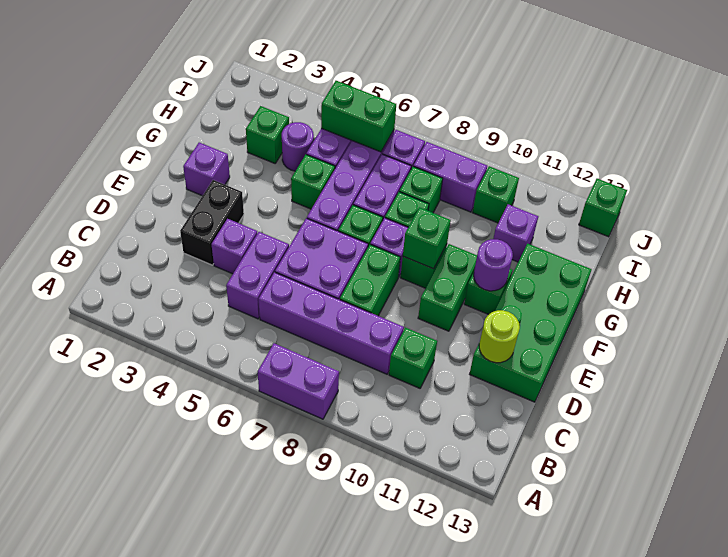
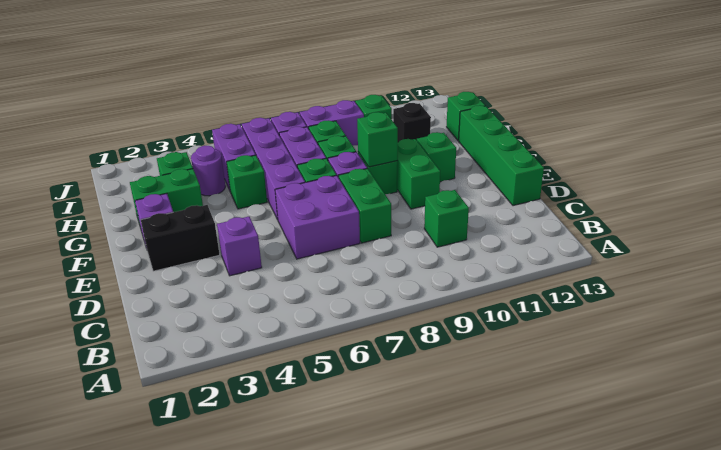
purple 1x2 brick [258,343,339,419] -> none
purple 1x2 brick [226,232,289,319] -> none
purple 1x4 brick [259,272,404,374] -> none
black 1x2 brick [180,180,244,265] -> black 1x2 brick turned to [141,205,220,271]
green 2x4 brick [470,244,592,402] -> green 1x4 brick [459,105,544,206]
lime 1x1 round brick [479,310,520,363] -> none
purple 1x1 round brick [474,239,513,291] -> none
purple 1x1 brick [493,204,538,262] -> black 1x1 brick [393,103,431,142]
green 1x2 brick [321,81,396,152] -> green 1x2 brick moved to [130,169,203,228]
green 1x1 brick [579,179,627,237] -> green 1x1 brick moved to [447,92,485,141]

